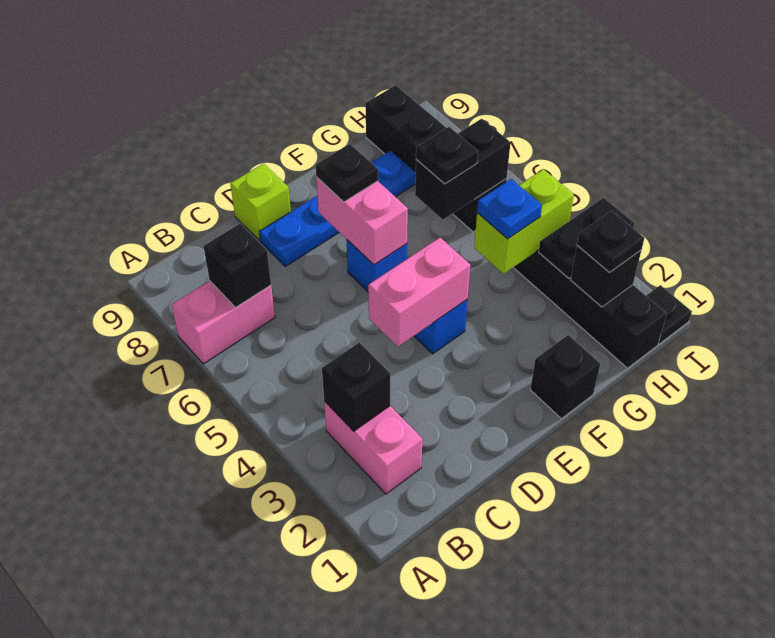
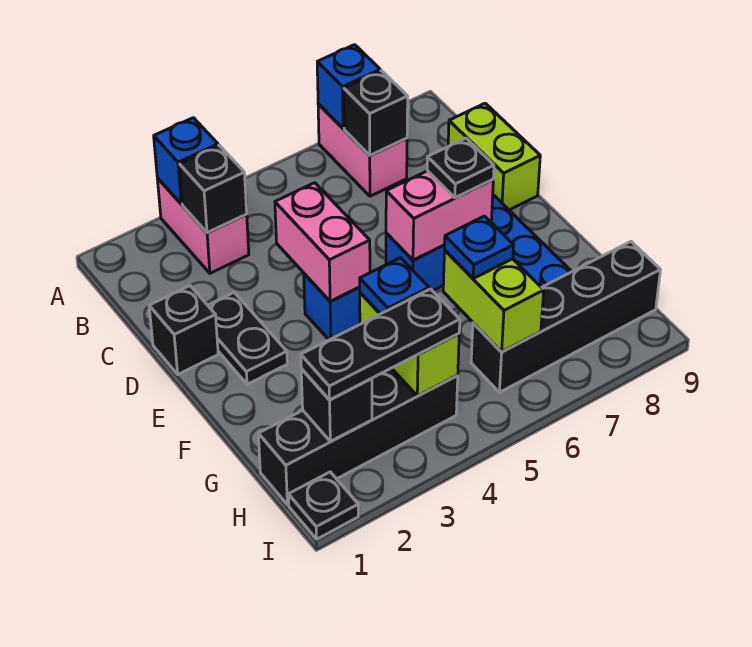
none -> blue 1x1 brick [154,118,218,204]
none -> blue 1x1 brick [317,45,380,128]
pink 1x2 brick [324,401,423,494] -> pink 1x2 brick turned to [157,178,249,273]
lime 1x1 brick [230,164,291,241] -> lime 1x2 brick [448,103,540,210]
black 1x1 brick [530,335,600,419] -> black 1x1 brick moved to [149,286,218,374]
black 1x2 brick [415,119,511,220] -> lime 1x2 brick [443,250,544,352]
black 1x1 plate [416,127,478,184] -> blue 1x1 plate [445,216,514,279]
black 1x1 plate [577,211,644,273] -> black 1x3 plate [301,289,460,400]
black 1x2 plate [539,198,634,278] -> black 1x2 plate moved to [208,292,287,384]

